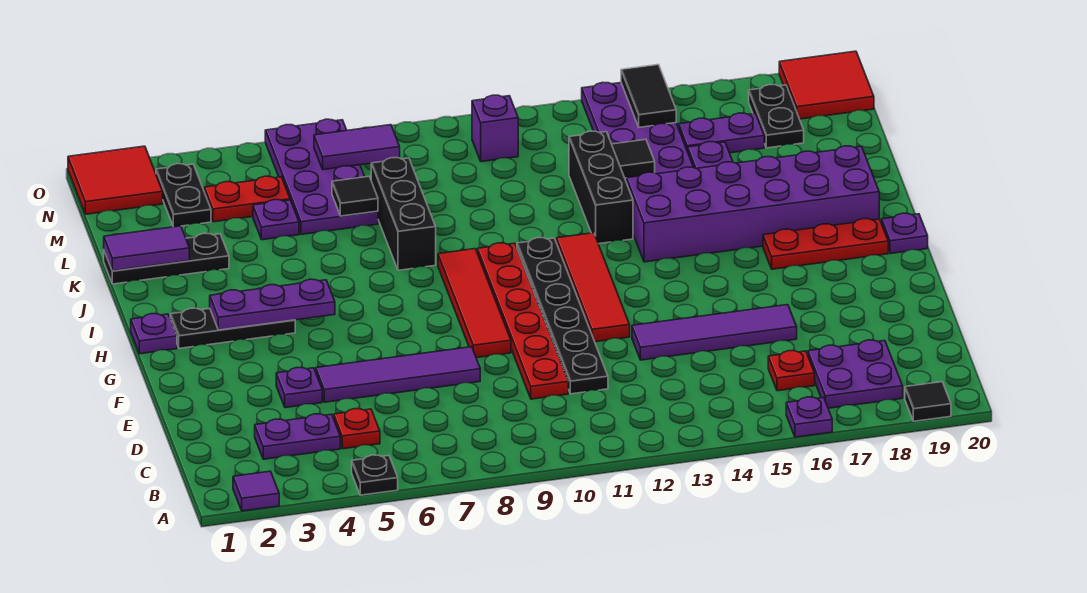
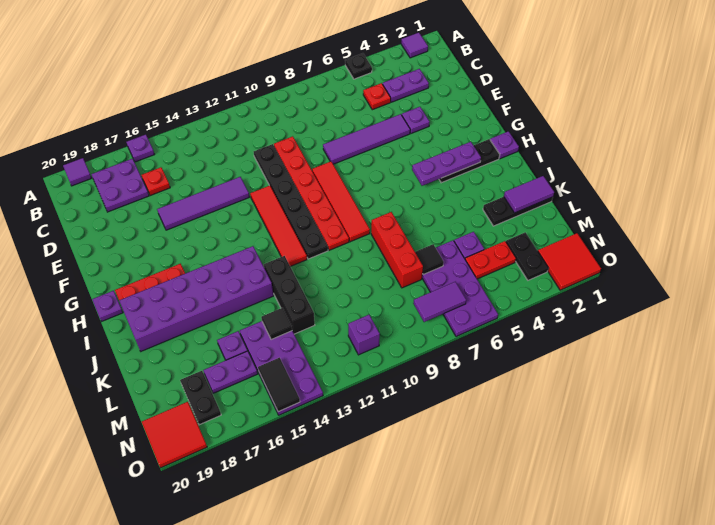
black 1x1 tile [905,382,951,421] -> purple 1x1 tile [63,158,91,186]
black 1x3 brick [371,158,436,270] -> red 1x3 brick [371,212,423,288]

